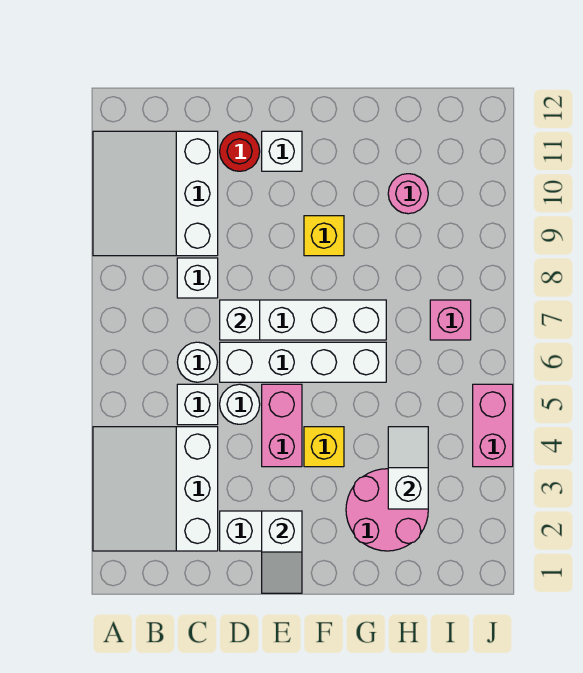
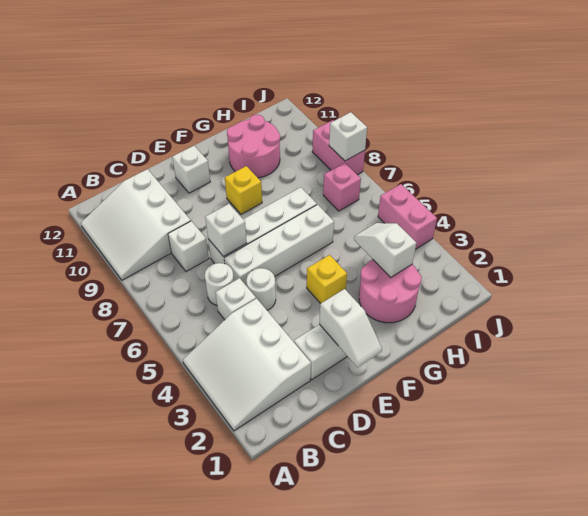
red 1x1 round brick [220,131,260,171] -> none
pink 1x2 brick [262,384,302,467] -> pink 1x2 brick moved to [312,120,365,175]
pink 1x1 round brick [388,174,428,214] -> pink 2x2 round brick [227,115,280,178]
none -> white 1x1 brick [329,112,367,161]

